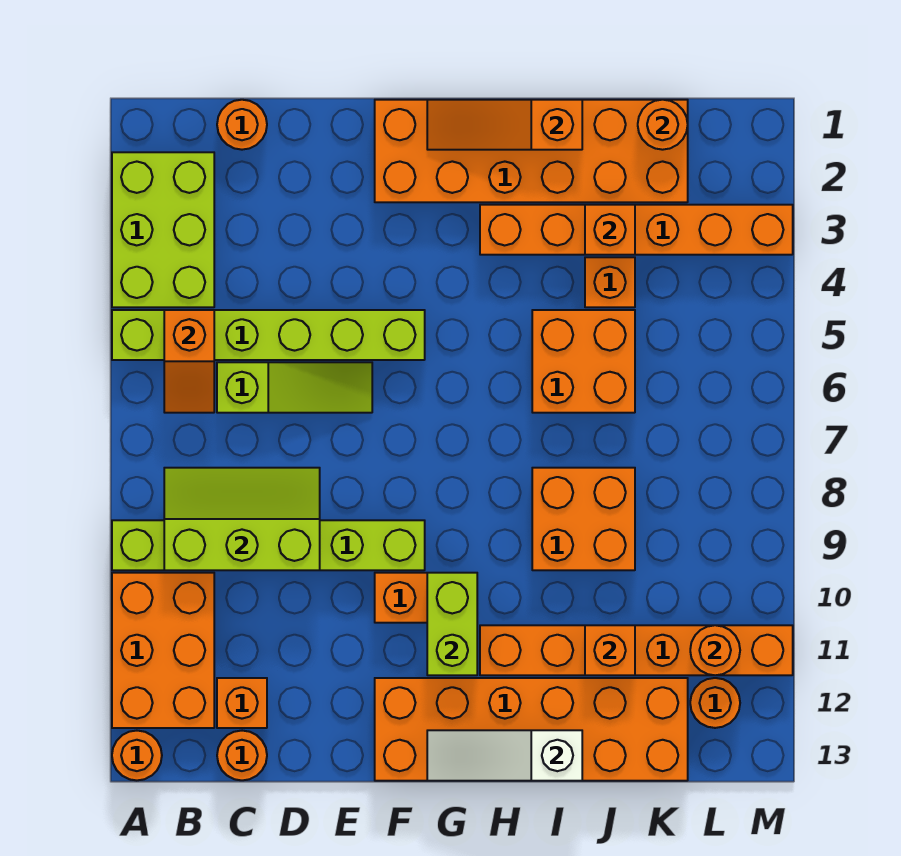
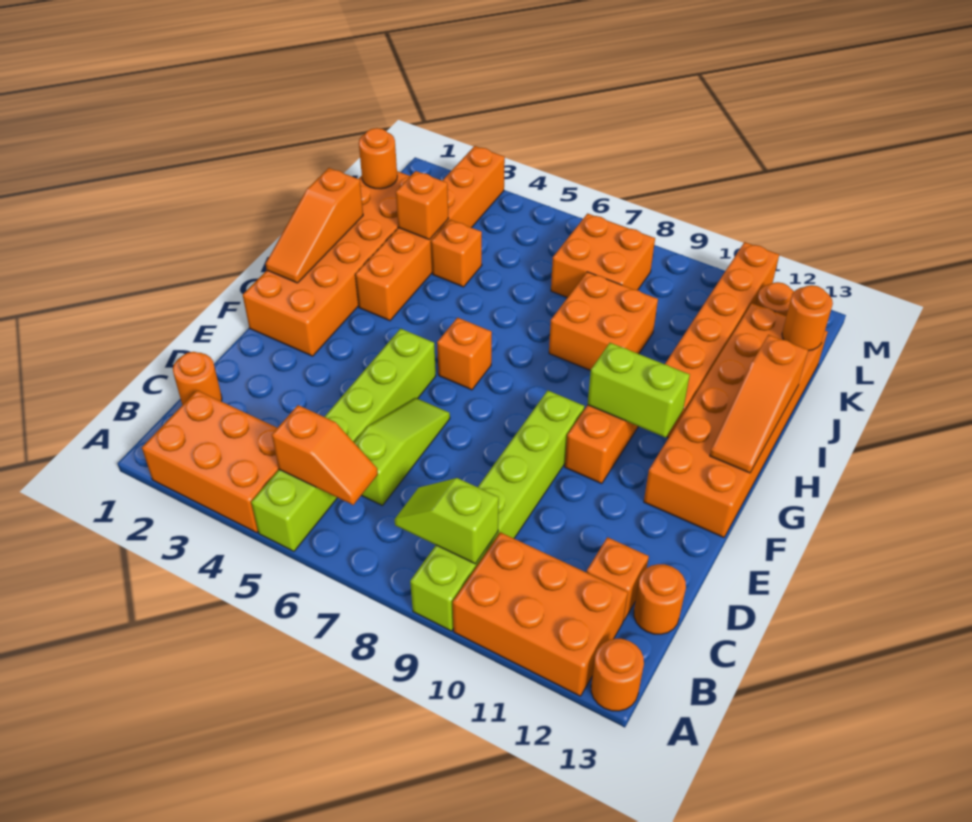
lime 2x3 brick [112,152,214,307] -> orange 2x3 brick [142,390,279,533]
lime 2x3 slope [164,468,320,570] -> lime 1x2 slope [394,478,499,564]
white 1x3 slope [427,730,582,781] -> orange 1x3 slope [710,335,808,473]
orange 2x2 brick [532,310,635,413] -> orange 2x2 brick moved to [551,214,655,298]
orange 1x1 brick [585,625,635,675] -> orange 1x1 brick moved to [437,318,492,390]
orange 1x1 round brick [690,625,740,675] -> orange 1x1 round brick moved to [782,285,833,351]

